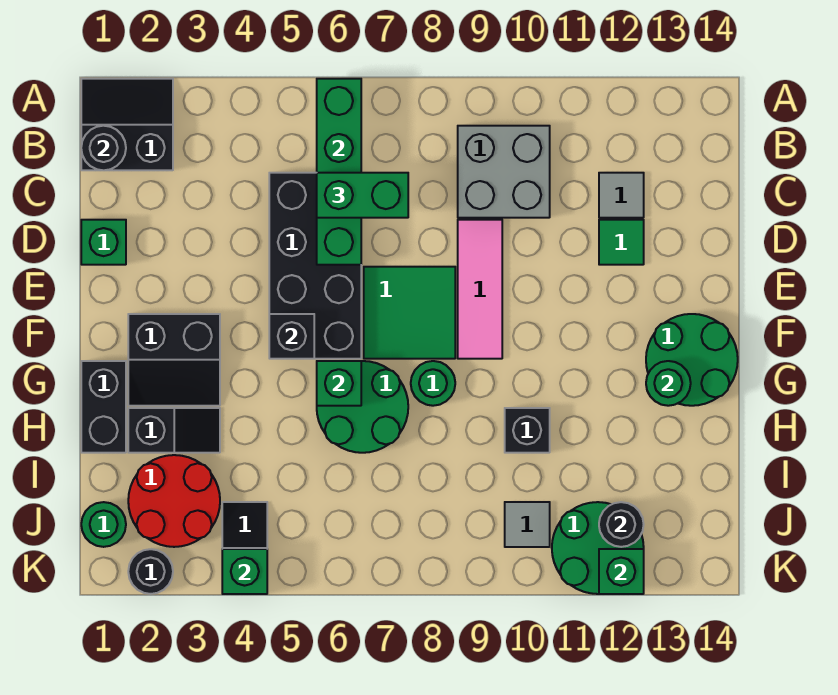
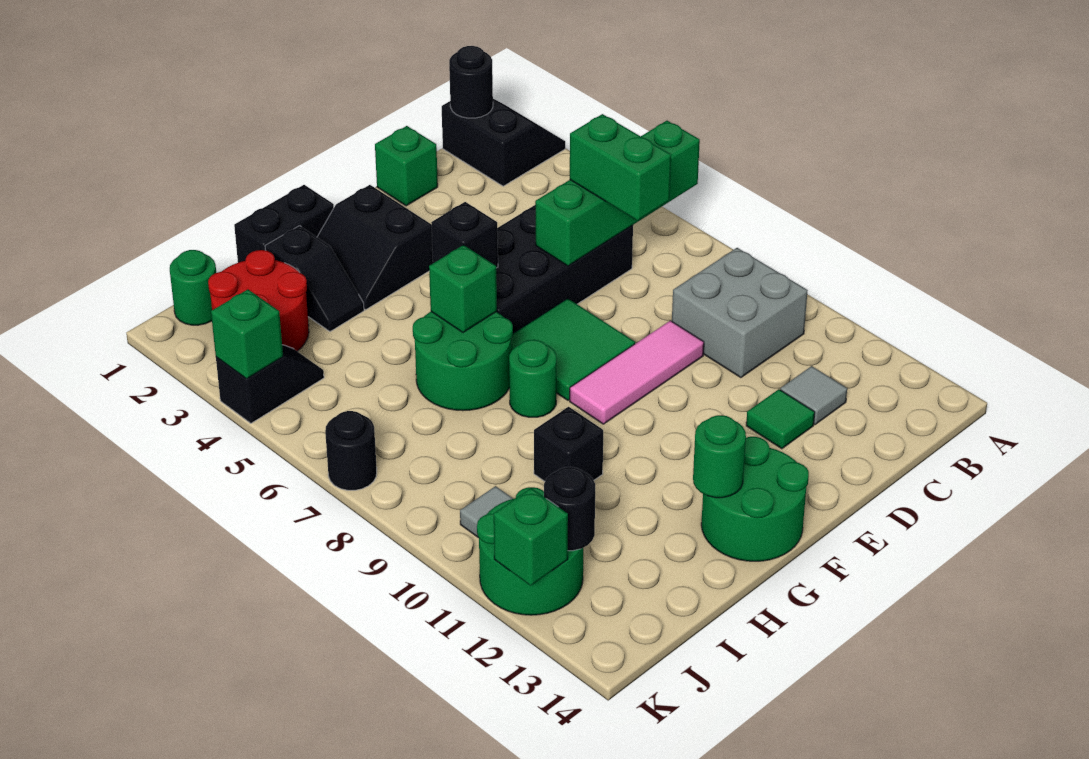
black 1x1 round brick [128,549,173,594] -> black 1x1 round brick moved to [325,411,377,490]

